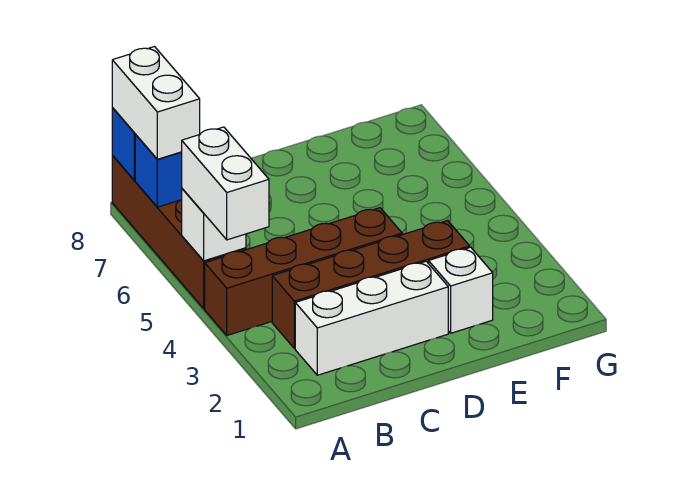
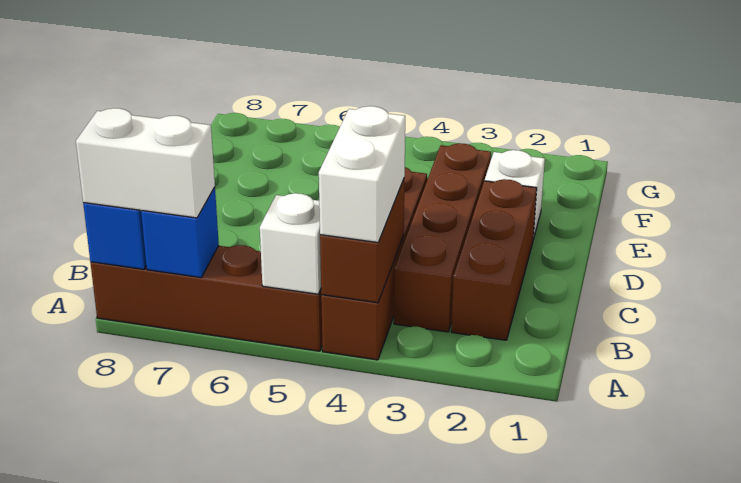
none -> brown 1x2 brick [320,179,404,303]
white 1x2 brick [182,127,269,240] -> white 1x2 brick turned to [319,106,405,242]
white 1x3 brick [295,261,448,375] -> brown 1x3 brick [451,179,537,340]

